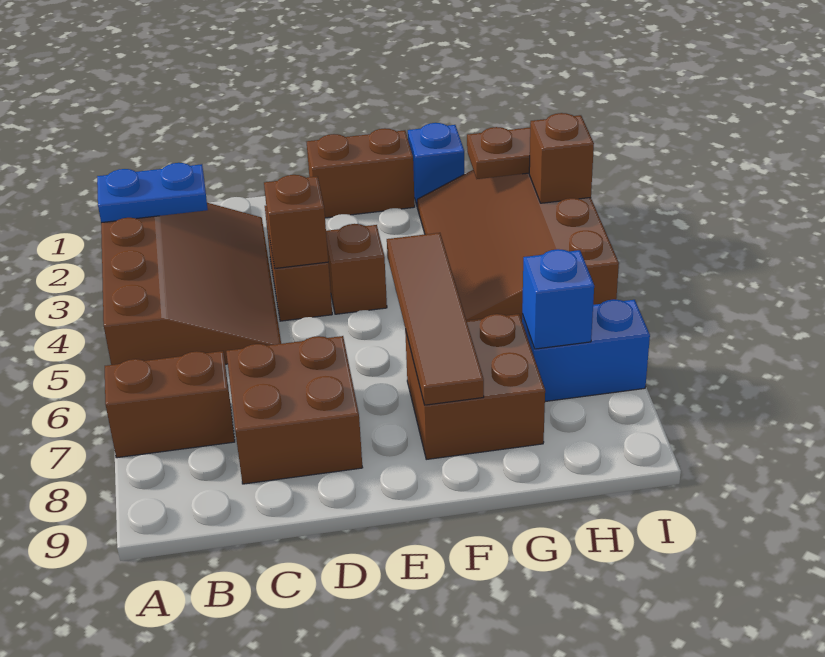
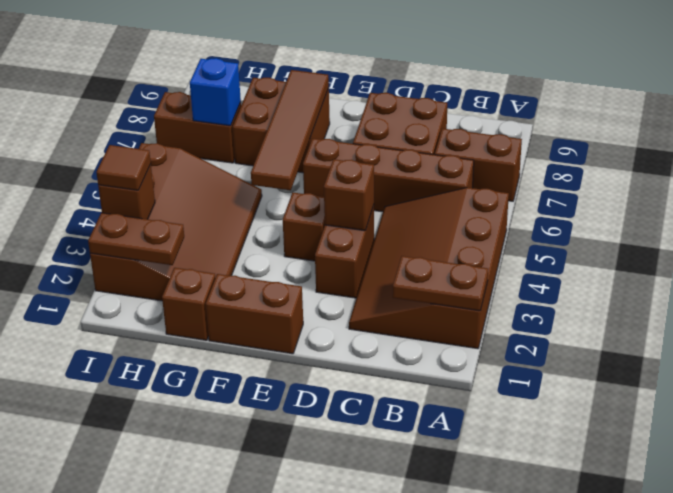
blue 1x2 plate [97,163,208,223] -> brown 1x2 plate [393,256,488,311]
none -> brown 1x4 brick [303,138,474,212]
blue 1x1 brick [408,123,464,205] -> brown 1x1 brick [162,268,215,340]
blue 1x2 brick [522,299,650,401] -> brown 1x2 brick [154,92,241,163]
none -> brown 1x1 tile [96,145,151,190]

